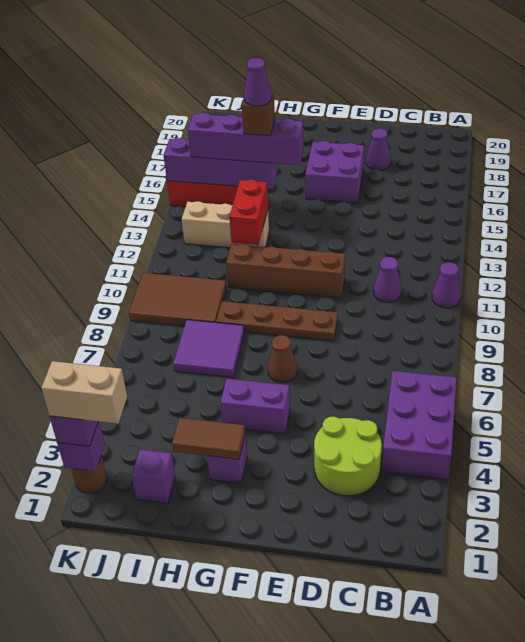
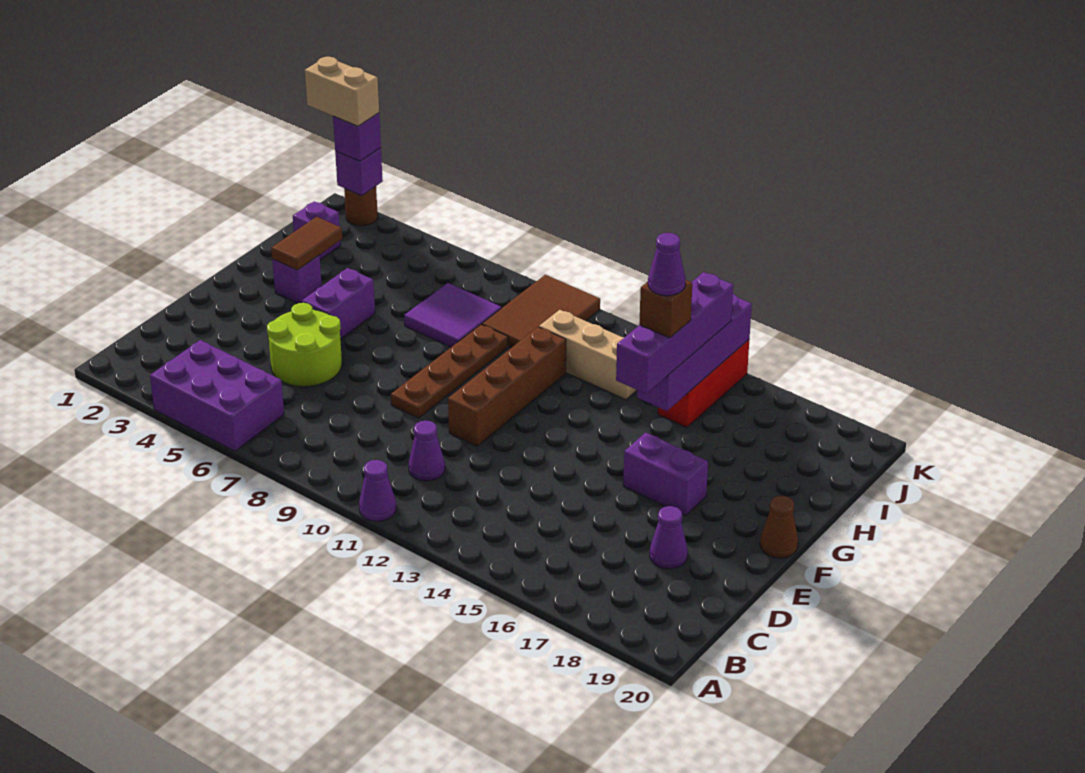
lime 2x2 round brick [314,416,382,496] -> lime 2x2 round brick moved to [267,303,342,387]
purple 2x2 brick [305,141,364,203] -> purple 1x2 brick [623,433,708,516]
brown 1x1 cone [268,335,297,383] -> brown 1x1 cone moved to [760,496,798,558]
red 1x2 brick [229,180,268,245] -> none
tan 1x3 brick [182,201,269,248] -> tan 1x3 brick turned to [539,310,637,400]
tan 1x2 brick [41,361,127,424] -> tan 1x2 brick turned to [305,57,379,126]

